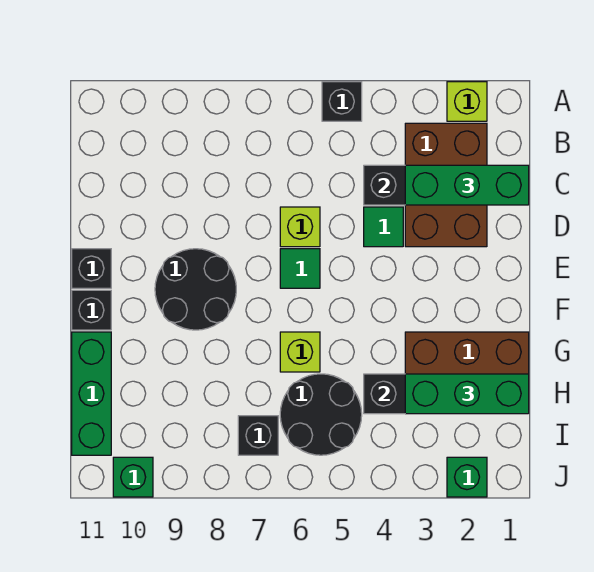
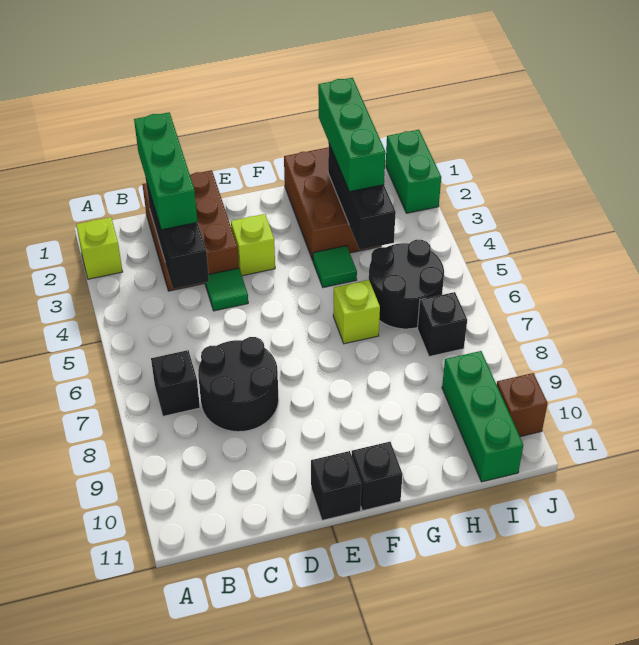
black 1x1 brick [322,82,362,121] -> black 1x1 brick moved to [151,350,200,416]
brown 2x3 brick [405,123,487,247] -> brown 2x3 brick turned to [142,170,239,291]
lime 1x1 brick [280,207,320,247] -> lime 1x1 brick moved to [231,214,275,276]
green 1x1 tile [280,249,320,288] -> green 1x1 tile moved to [313,246,357,288]
black 2x2 round brick [155,249,236,330] -> black 2x2 round brick moved to [198,337,279,432]
green 1x3 brick [72,332,111,455] -> green 1x3 brick turned to [442,351,523,482]
green 1x1 brick [447,457,487,497] -> green 1x2 brick [386,130,441,213]
green 1x1 brick [113,457,153,497] -> brown 1x1 brick [497,373,548,437]

